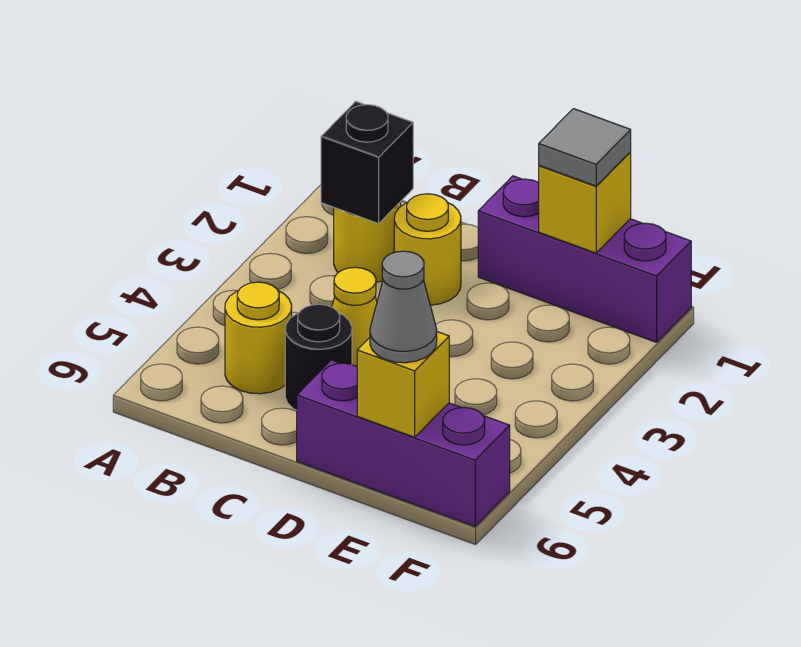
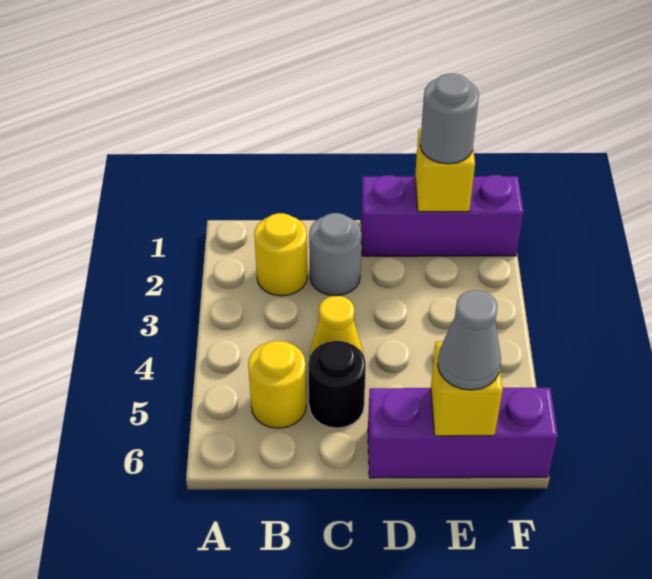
black 1x1 brick [321,101,413,224] -> none
yellow 1x1 round brick [394,194,461,305] -> grey 1x1 round brick [309,213,362,296]
grey 1x1 tile [539,109,631,186] -> grey 1x1 round brick [420,74,479,164]

